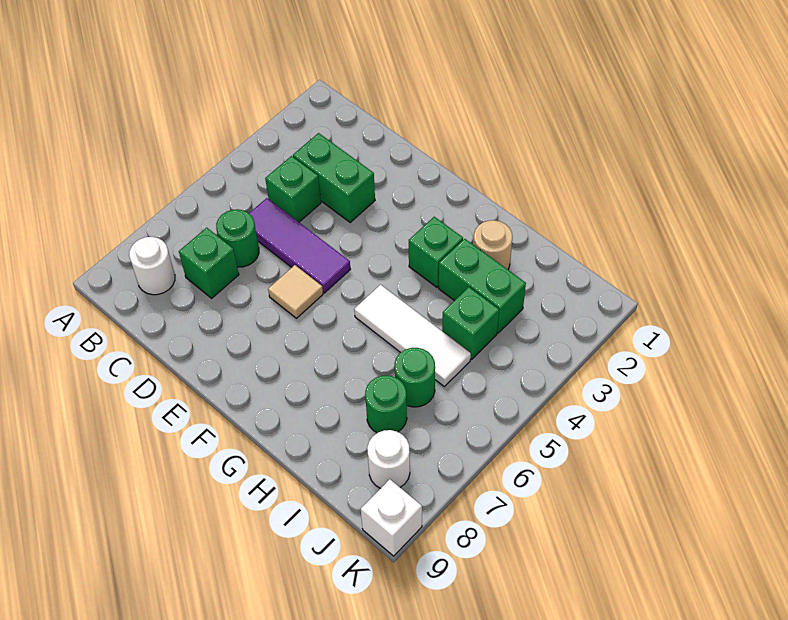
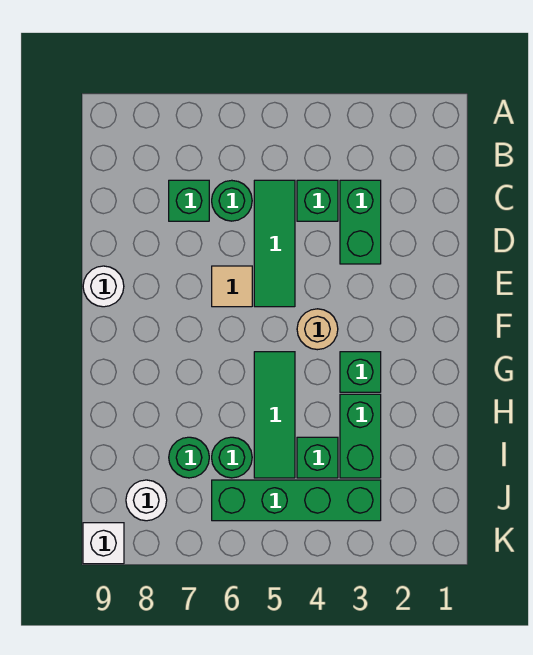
white 1x1 round brick [129,237,175,295] -> white 1x1 round brick moved to [83,266,124,307]
purple 1x3 tile [249,198,350,293] -> green 1x3 tile [254,180,295,307]
white 1x3 tile [354,285,471,386] -> green 1x3 tile [254,352,295,478]
tan 1x1 round brick [473,220,512,270] -> tan 1x1 round brick moved to [297,309,338,350]
none -> green 1x4 brick [212,480,381,521]

